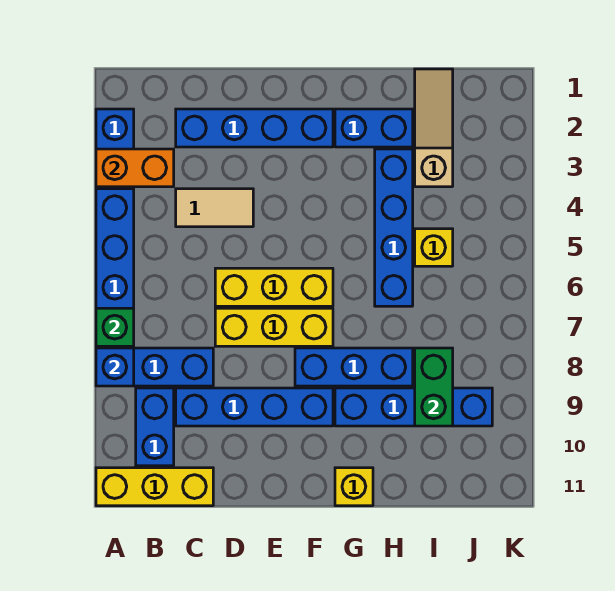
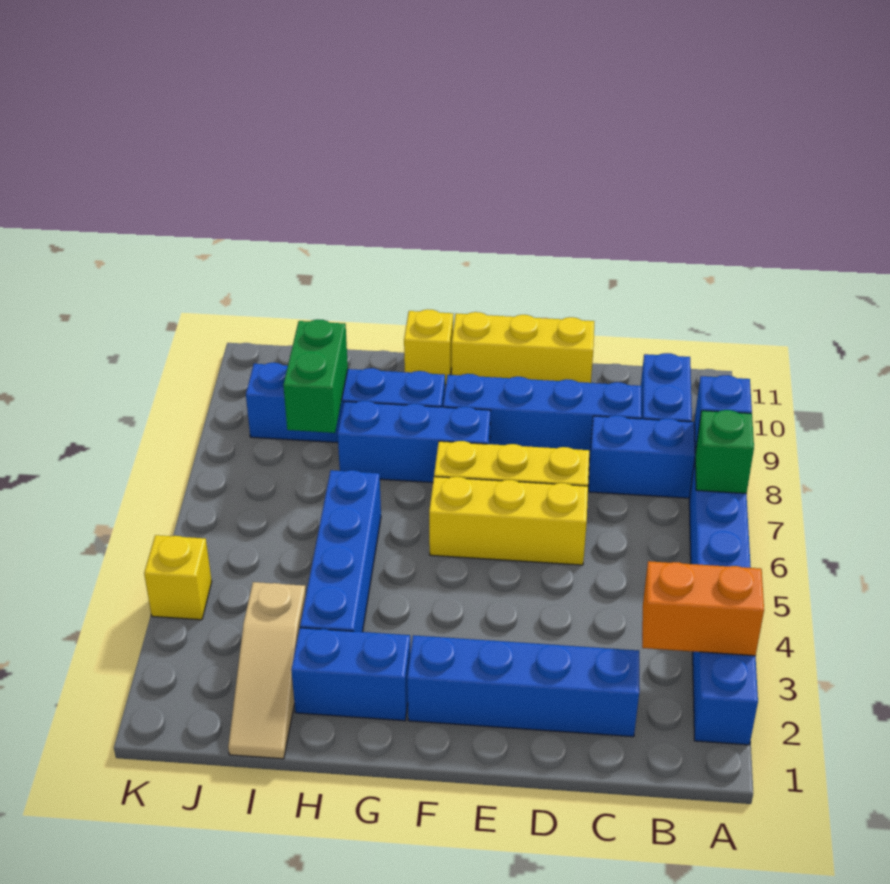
yellow 1x3 brick [96,468,213,506] -> yellow 1x3 brick moved to [452,312,594,383]
tan 1x2 tile [176,189,253,227] -> none
yellow 1x1 brick [415,229,453,266] -> yellow 1x1 brick moved to [144,535,212,620]

